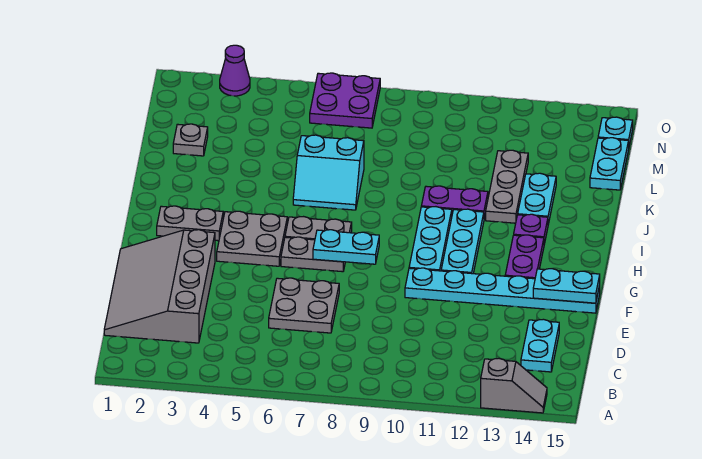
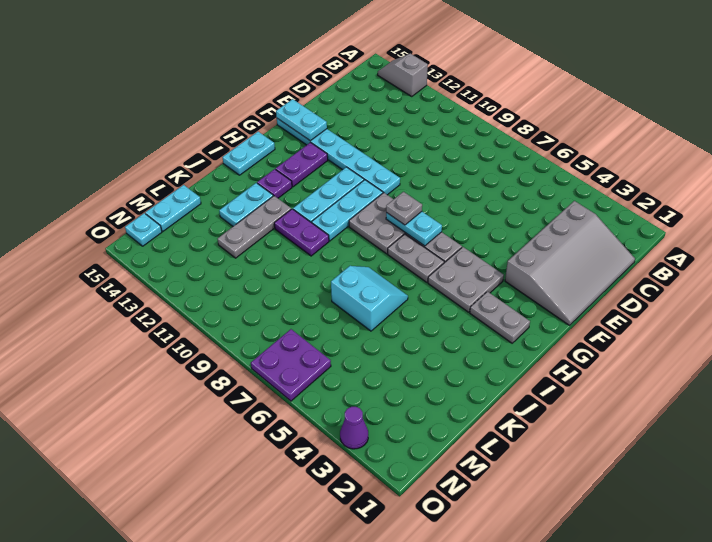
cyan 1x2 plate [521,319,559,372] -> cyan 1x2 plate moved to [222,132,275,175]
grey 2x2 plate [269,278,339,333] -> grey 2x2 plate moved to [349,193,406,254]
grey 1x1 plate [173,124,208,156] -> grey 1x1 plate moved to [386,192,422,225]

